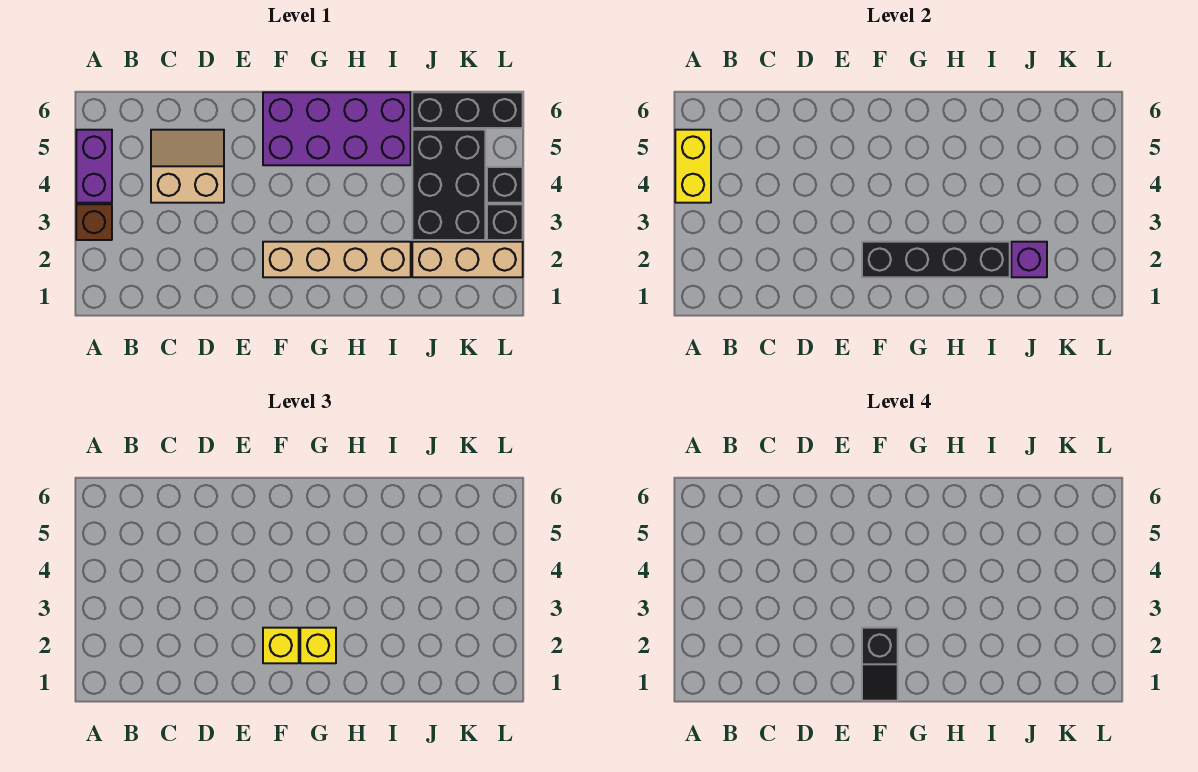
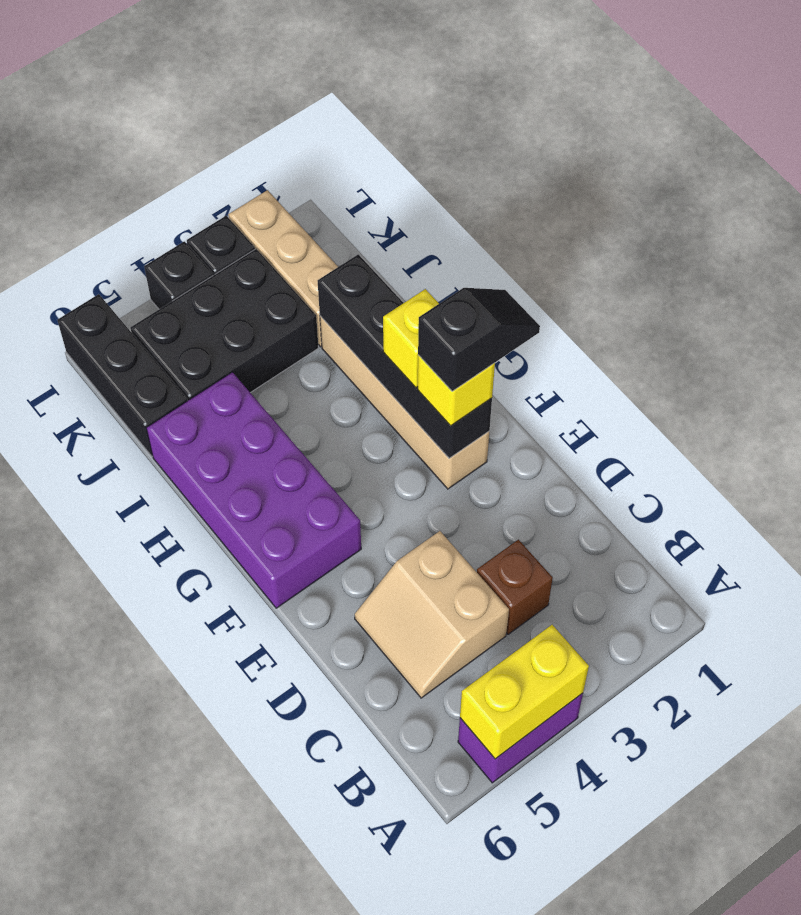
brown 1x1 brick [76,204,112,240] -> brown 1x1 brick moved to [477,540,553,634]
purple 1x1 brick [1011,242,1047,277] -> none

